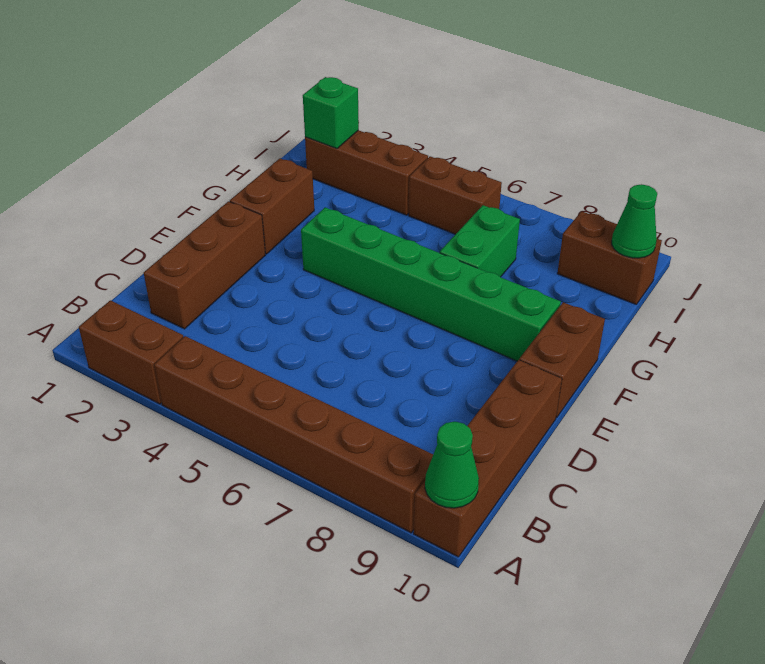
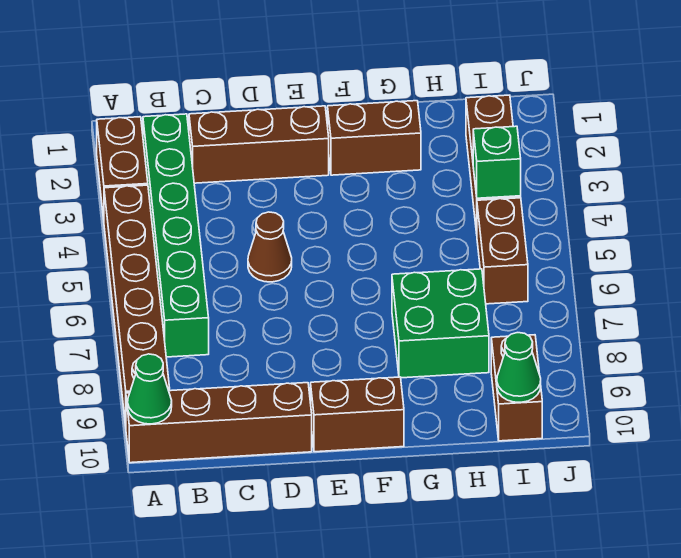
none -> brown 1x1 cone [248,212,292,282]
green 1x6 brick [301,207,561,361] -> green 1x6 brick moved to [143,114,209,357]
green 1x2 brick [440,205,520,277] -> green 2x2 brick [392,269,489,378]
green 1x1 brick [303,77,359,149] -> green 1x1 brick moved to [473,126,521,198]

